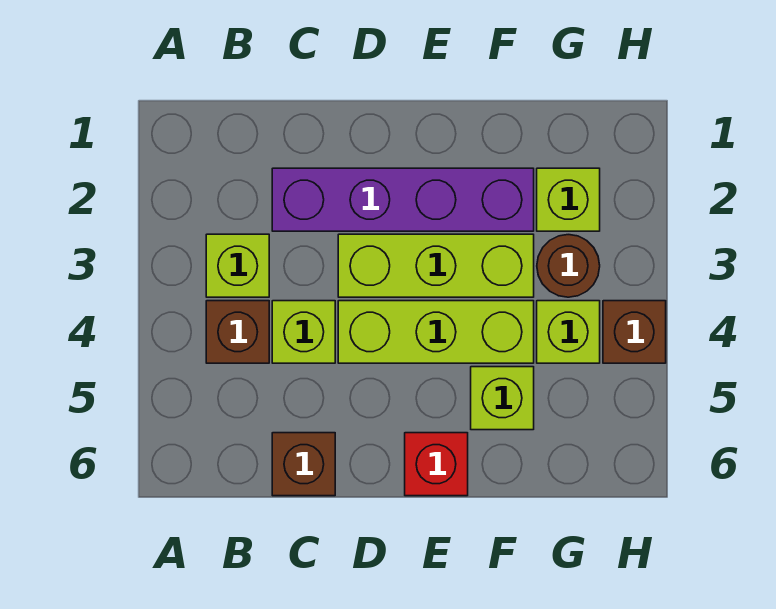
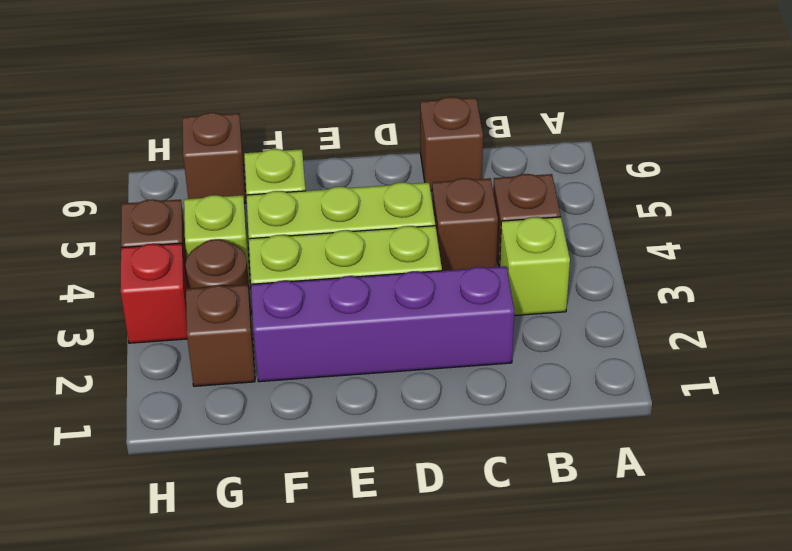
lime 1x1 brick [272,301,335,363] -> brown 1x1 brick [432,178,498,271]
red 1x1 brick [405,433,468,496] -> red 1x1 brick moved to [121,243,187,343]
lime 1x1 brick [537,168,600,231] -> brown 1x1 brick [186,285,255,386]
none -> brown 1x1 brick [182,113,246,204]

